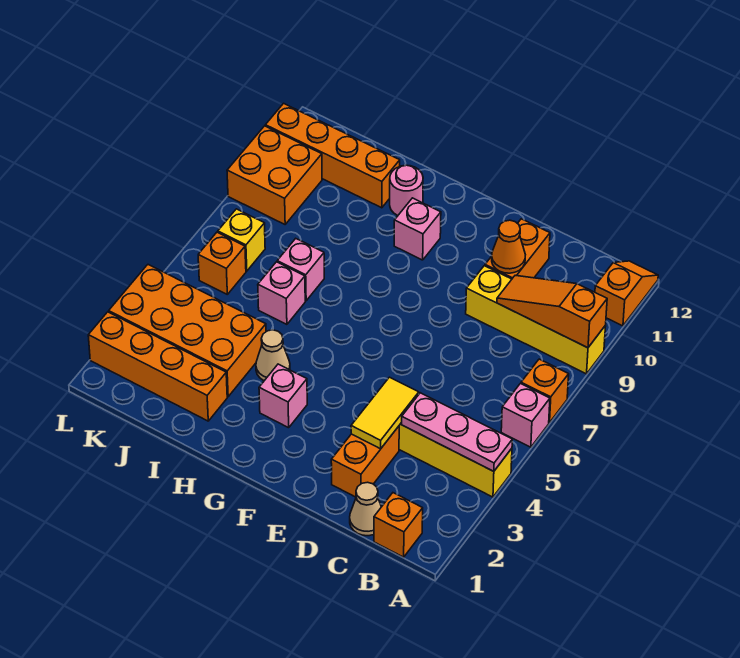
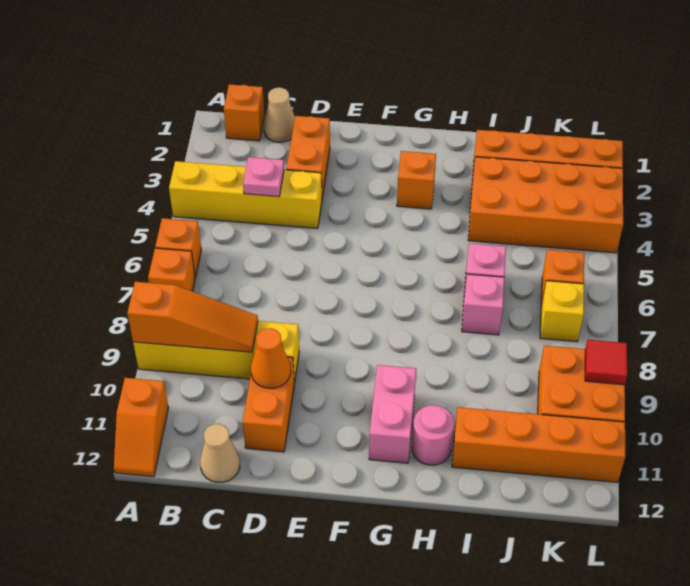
pink 1x3 plate [402,393,512,471] -> pink 1x1 plate [243,157,284,196]
pink 1x1 brick [501,384,550,447] -> orange 1x1 brick [155,218,201,278]
yellow 1x2 tile [351,377,419,449] -> none
pink 1x1 brick [259,364,307,428] -> orange 1x1 brick [397,151,436,209]
pink 1x1 brick [394,198,441,260] -> pink 1x2 brick [369,365,416,463]
tan 1x1 cone [256,330,290,381] -> tan 1x1 cone moved to [200,424,240,482]
none -> red 1x1 tile [585,340,627,385]

